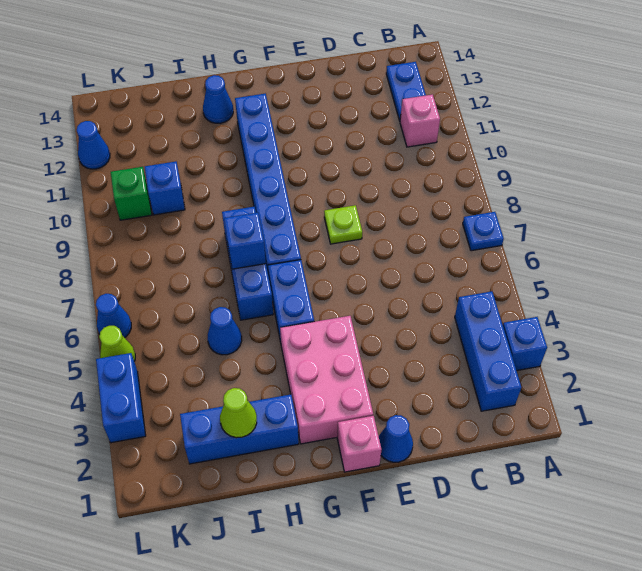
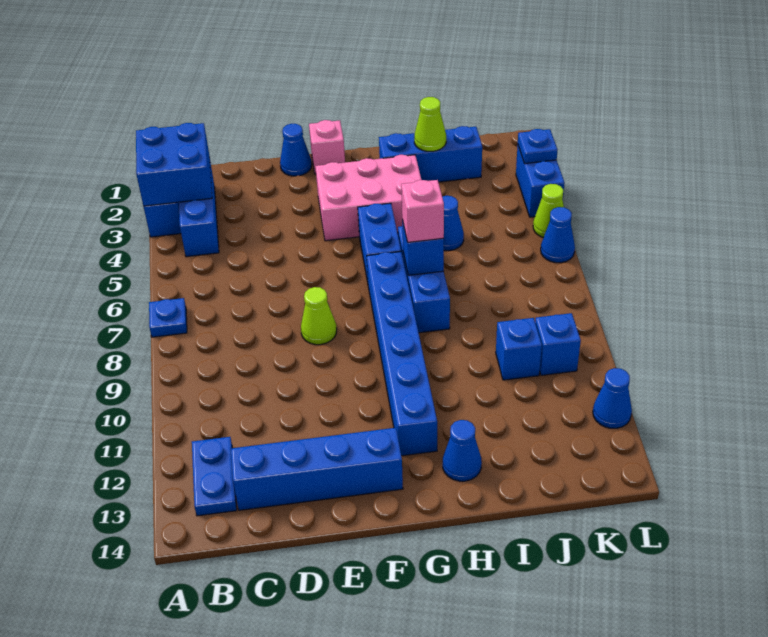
none -> blue 2x2 brick [136,123,212,206]
pink 1x1 brick [400,94,440,147] -> pink 1x1 brick moved to [401,180,444,242]
none -> blue 1x4 brick [231,428,403,510]
lime 1x1 plate [324,205,362,244] -> lime 1x1 cone [301,287,337,345]
pink 2x3 brick [280,316,373,444] -> pink 2x3 brick turned to [315,155,421,241]
green 1x1 brick [111,167,152,220] -> blue 1x1 brick [535,313,581,375]
none -> blue 1x1 plate [518,129,557,164]

